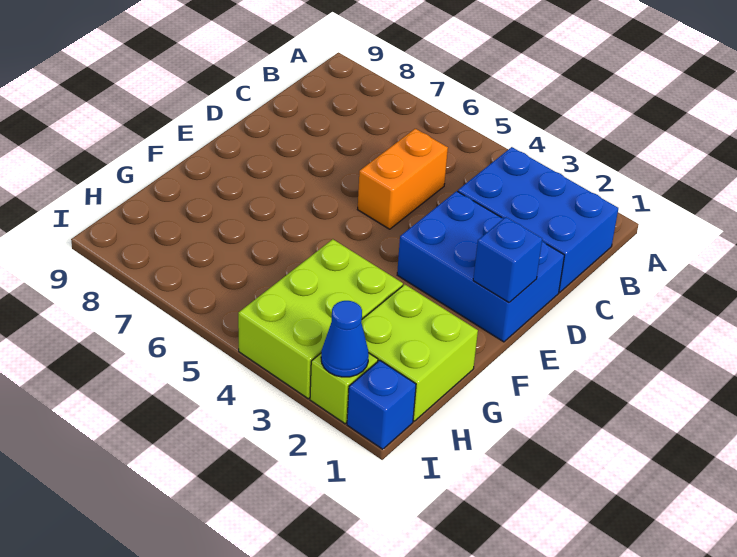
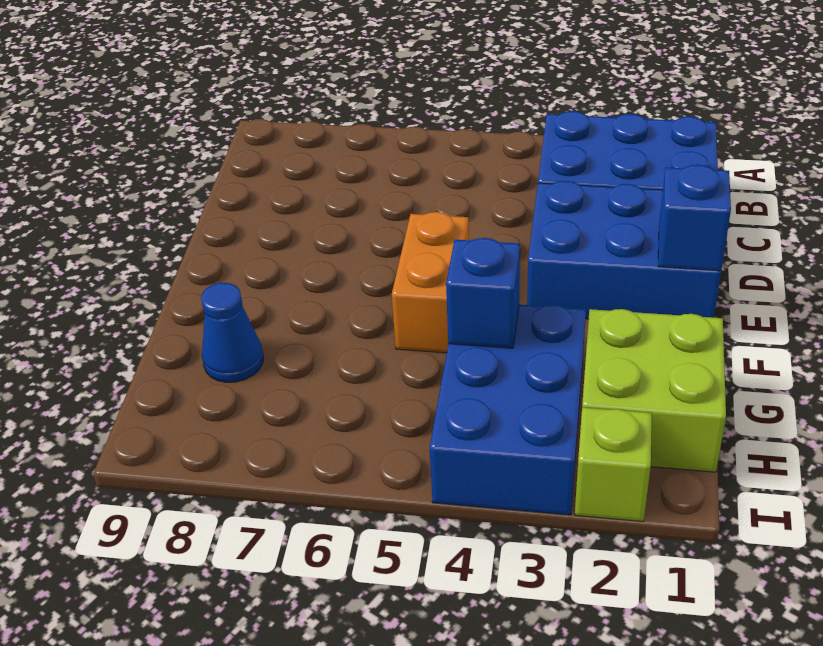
orange 1x2 brick [358,129,448,229] -> orange 1x2 brick moved to [392,212,469,353]
lime 2x3 brick [238,239,403,399] -> blue 2x3 brick [430,305,586,515]
blue 1x1 brick [347,360,416,449] -> blue 1x1 brick moved to [446,238,520,348]
blue 1x1 cone [321,301,369,377] -> blue 1x1 cone moved to [201,283,264,382]

